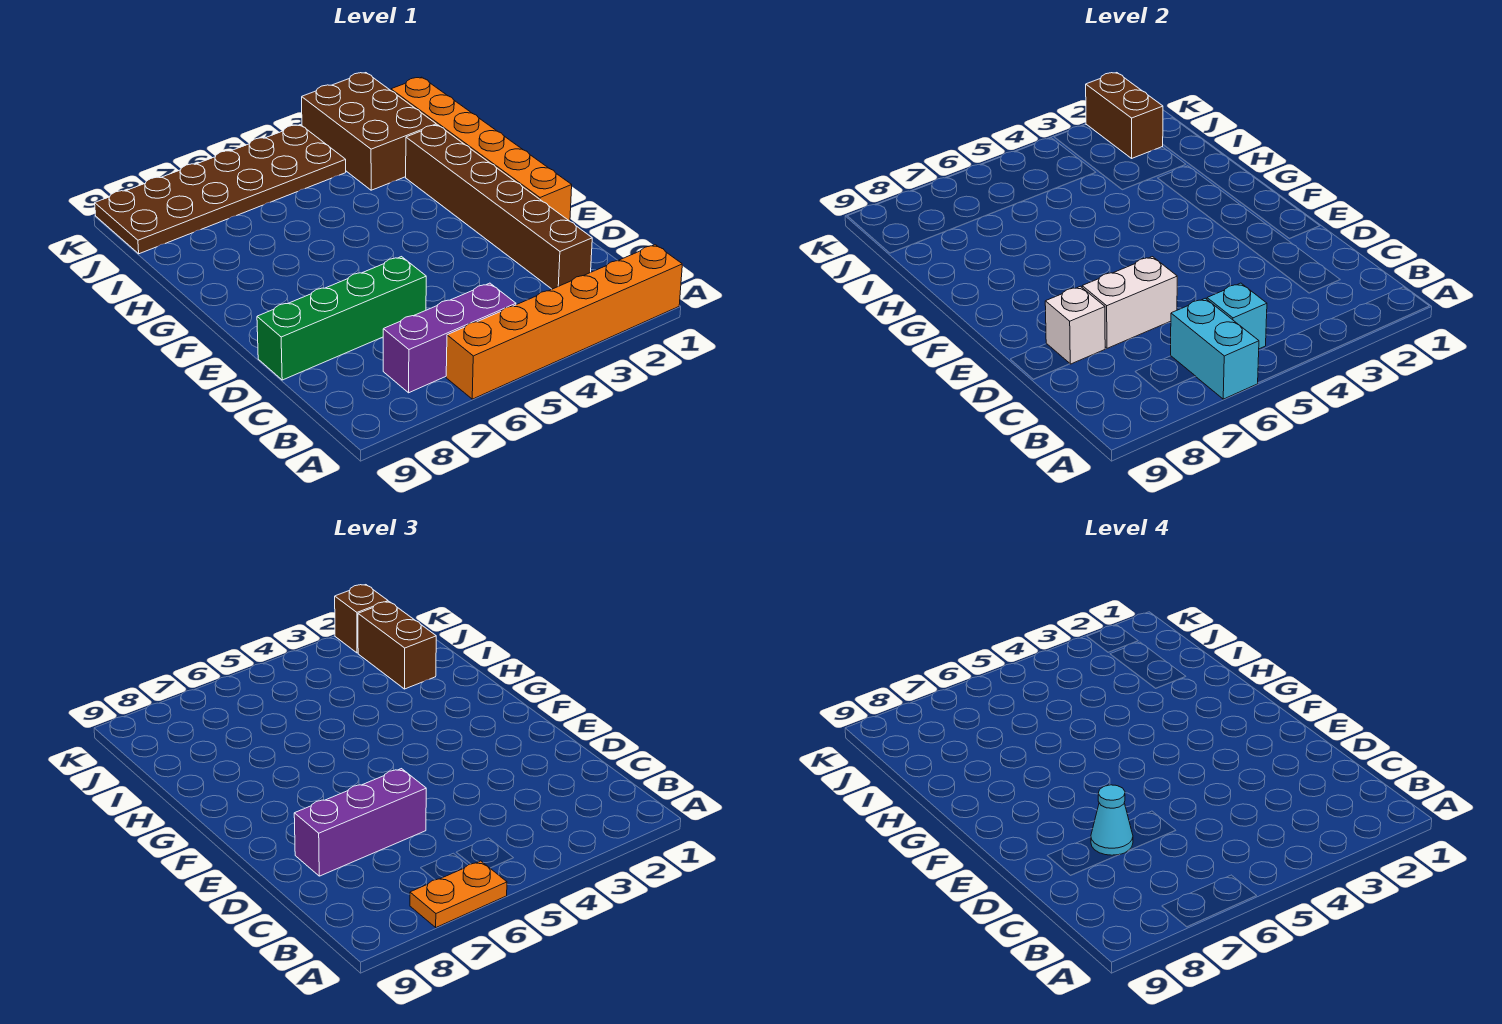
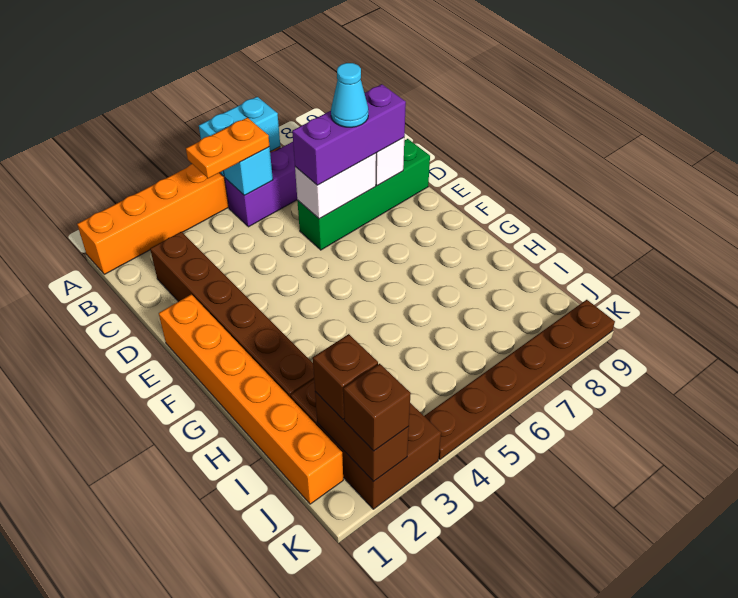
cyan 1x2 brick [1171,298,1259,399] -> cyan 1x2 brick turned to [199,97,280,176]
orange 1x2 plate [410,861,507,927] -> orange 1x2 plate moved to [186,118,270,178]
brown 1x2 brick [358,602,436,689] -> brown 1x1 brick [313,334,378,419]
brown 2x6 plate [95,125,346,254] -> brown 1x6 plate [425,300,615,459]

